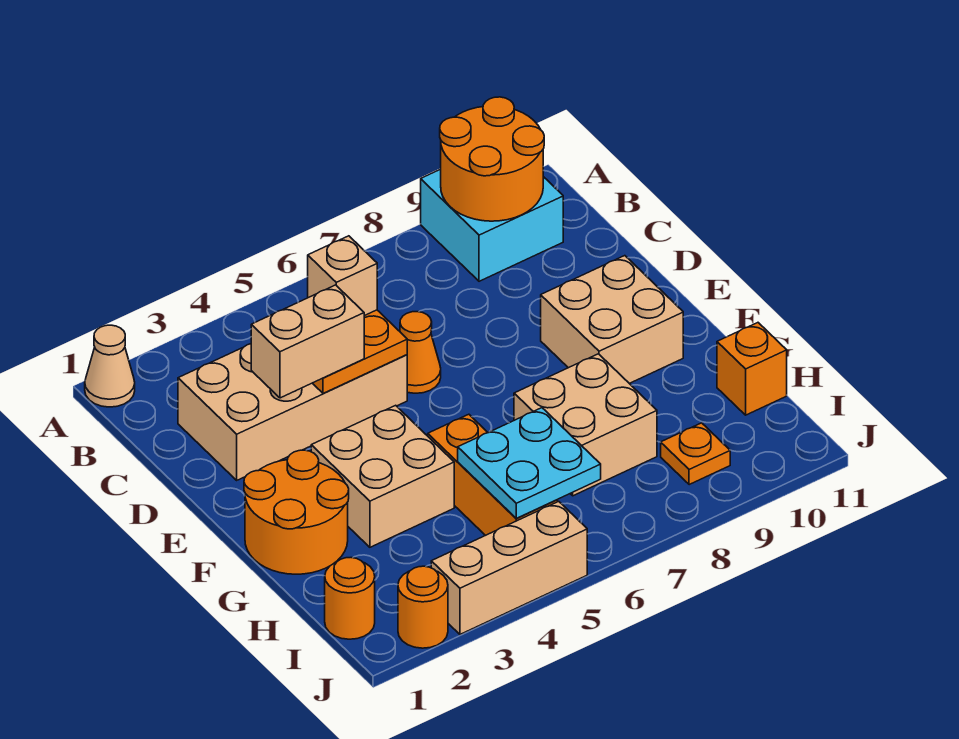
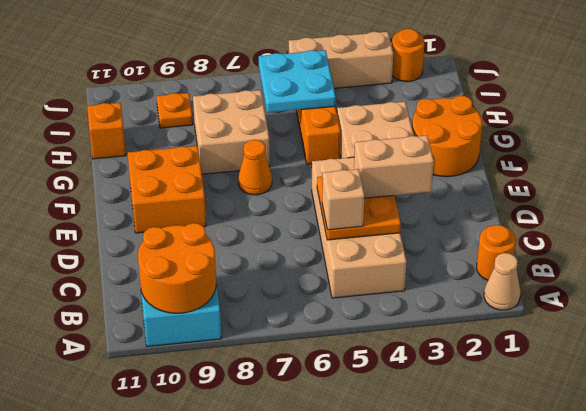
tan 2x4 brick [178,344,407,480] -> tan 2x4 brick turned to [312,157,407,298]
orange 1x1 cone [400,312,441,393] -> orange 1x1 cone moved to [238,140,272,195]
tan 2x2 brick [541,256,683,383] -> orange 2x2 brick [128,146,206,233]
orange 1x1 round brick [325,558,375,639] -> orange 1x1 round brick moved to [477,225,516,280]

